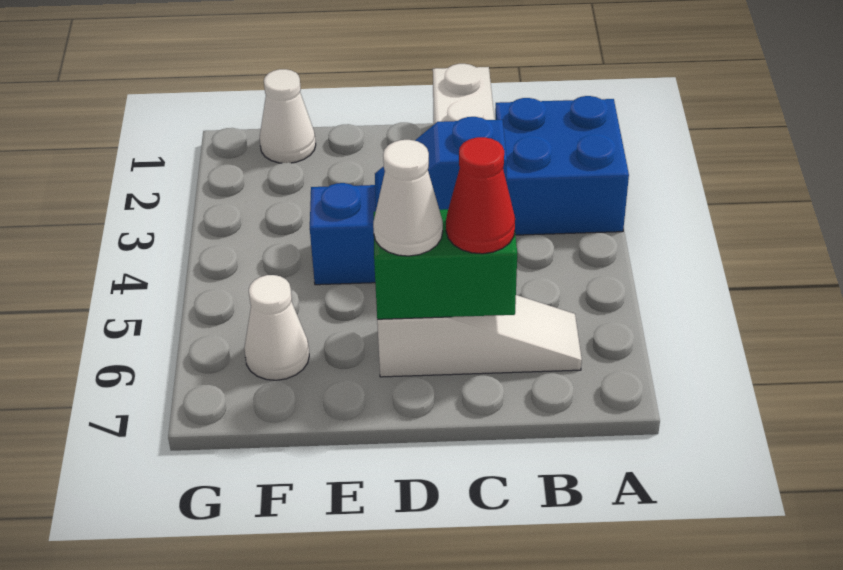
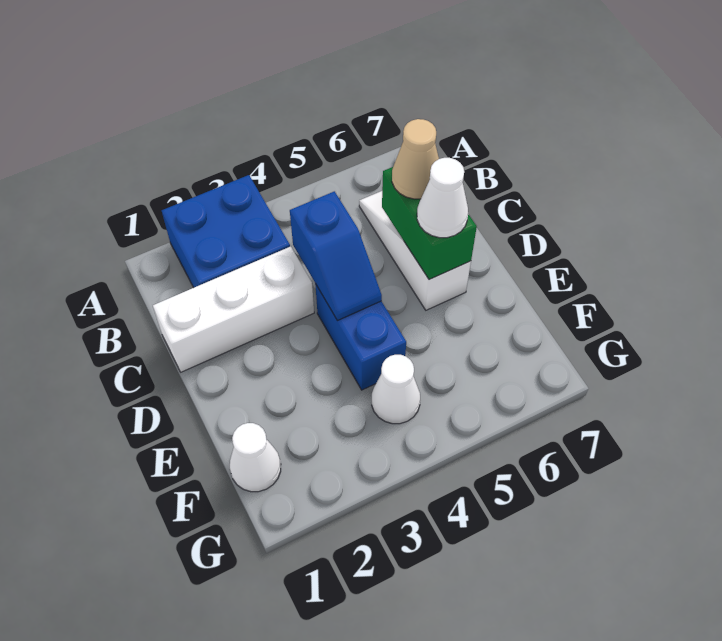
red 1x1 cone [446,137,515,254] -> tan 1x1 cone [392,119,439,199]
white 1x1 cone [244,275,309,380] -> white 1x1 cone moved to [372,355,420,424]

